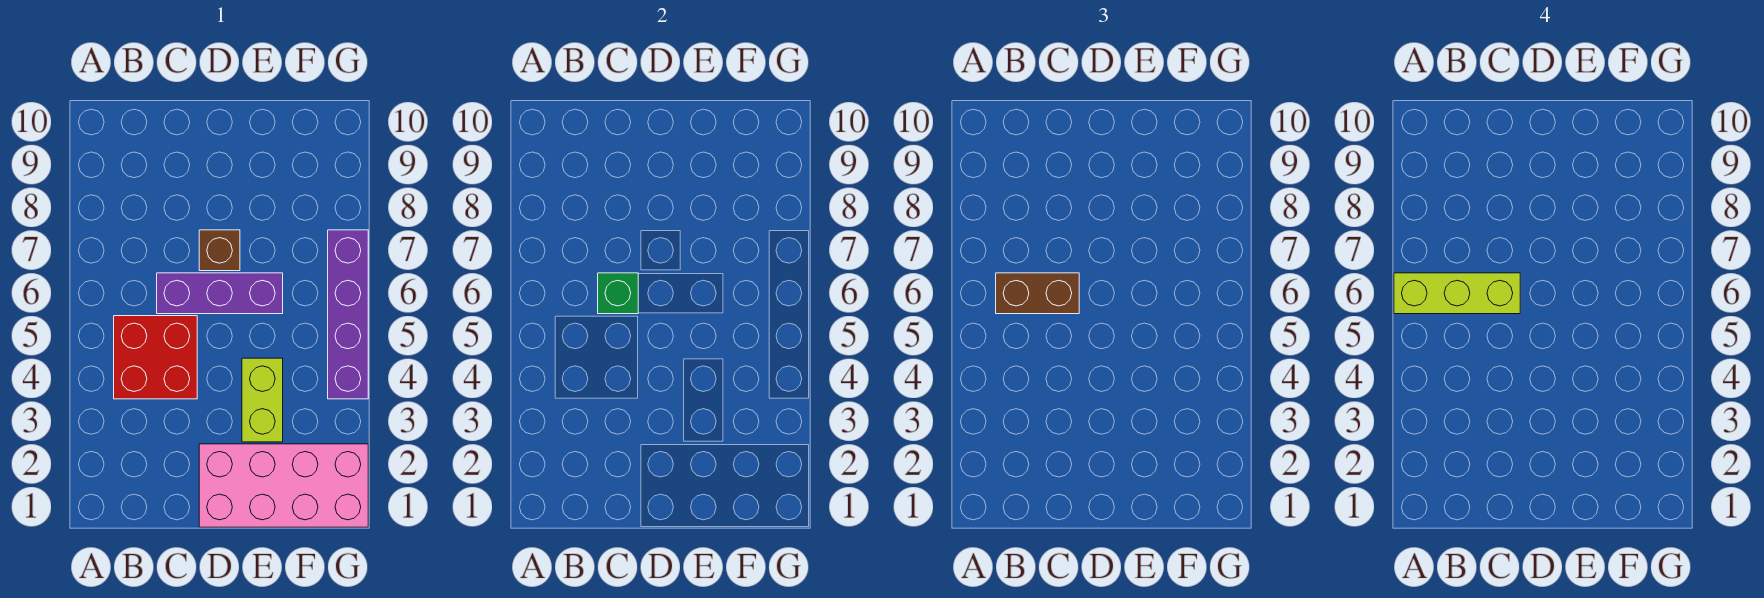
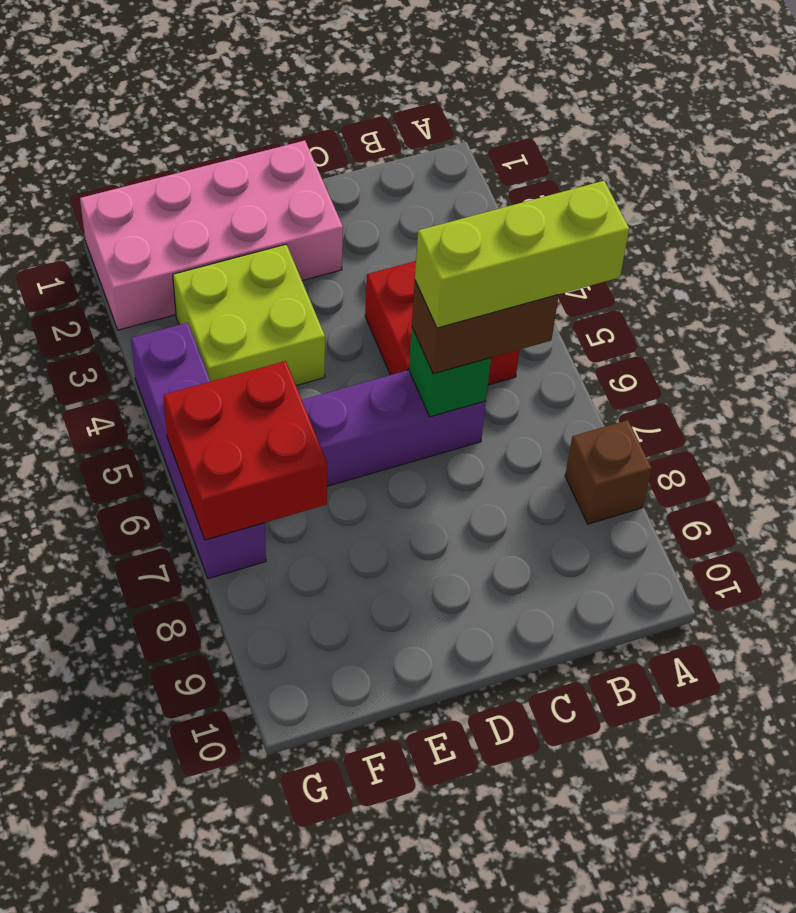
brown 1x1 brick [199,230,240,271] -> brown 1x1 brick moved to [565,420,652,524]
lime 1x2 brick [242,358,283,442] -> lime 2x2 brick [173,244,325,386]
none -> red 2x2 brick [163,361,327,540]

